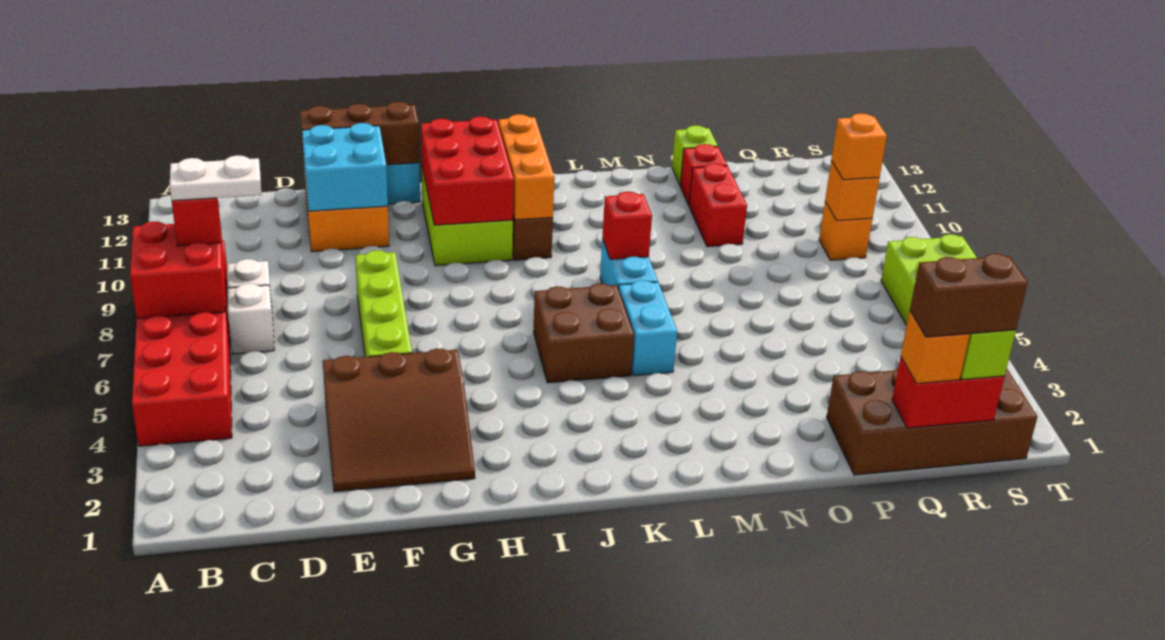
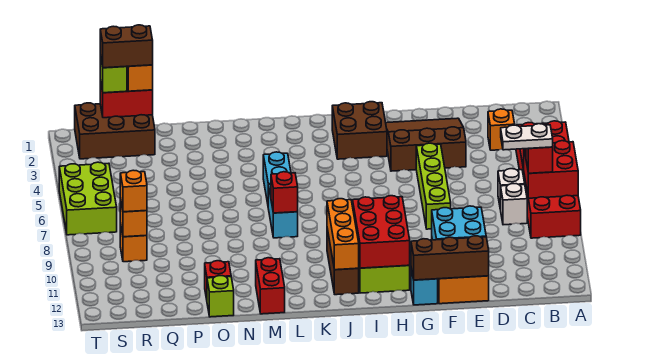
none -> orange 1x1 brick [488,109,515,150]
brown 2x2 brick [533,283,634,383] -> brown 2x2 brick moved to [332,102,387,159]
red 1x2 brick [689,163,747,247] -> red 1x2 brick moved to [256,258,285,314]
brown 2x4 brick [827,369,1037,475] -> brown 2x3 brick [75,103,155,159]

